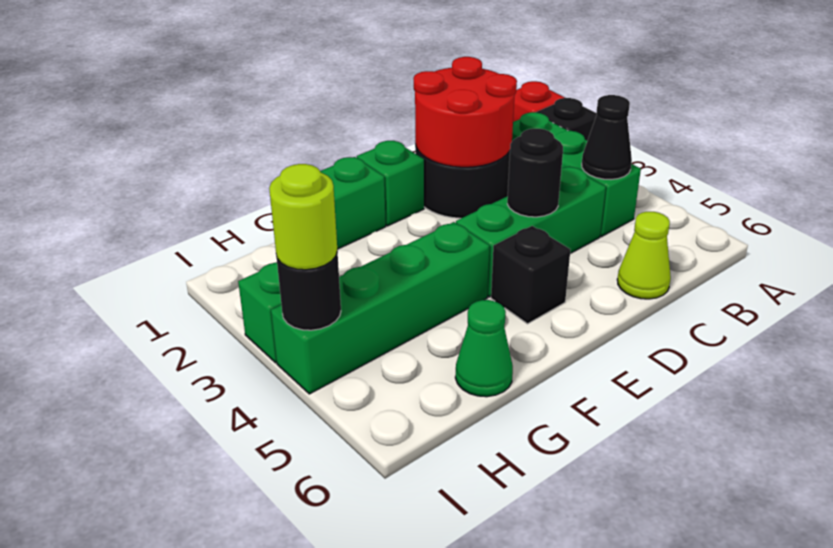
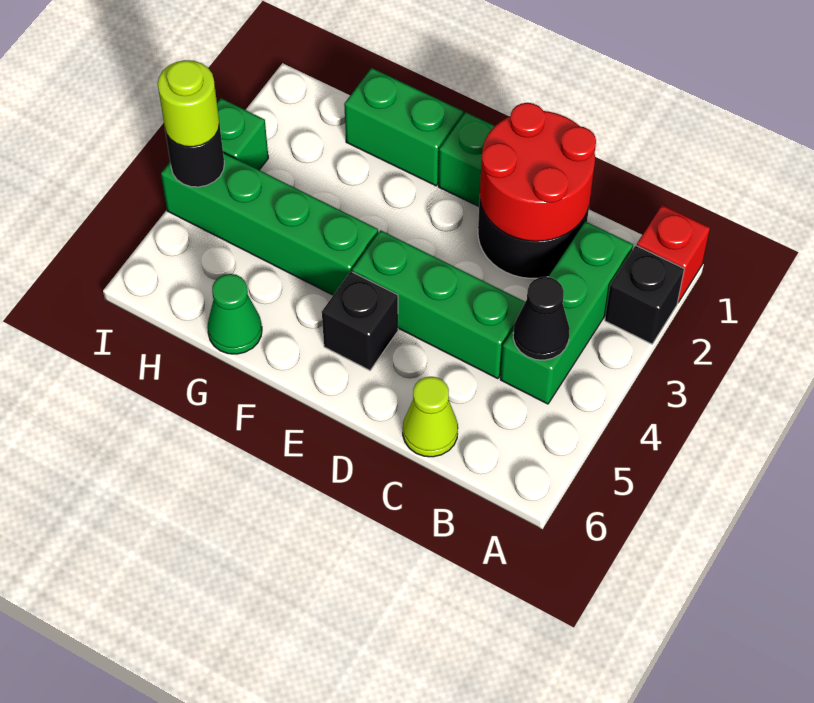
black 1x1 round brick [507,129,563,217] -> none

